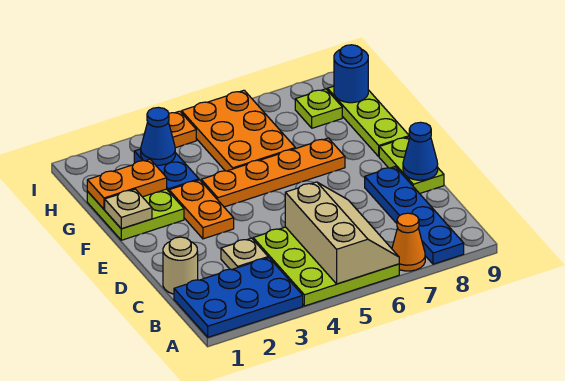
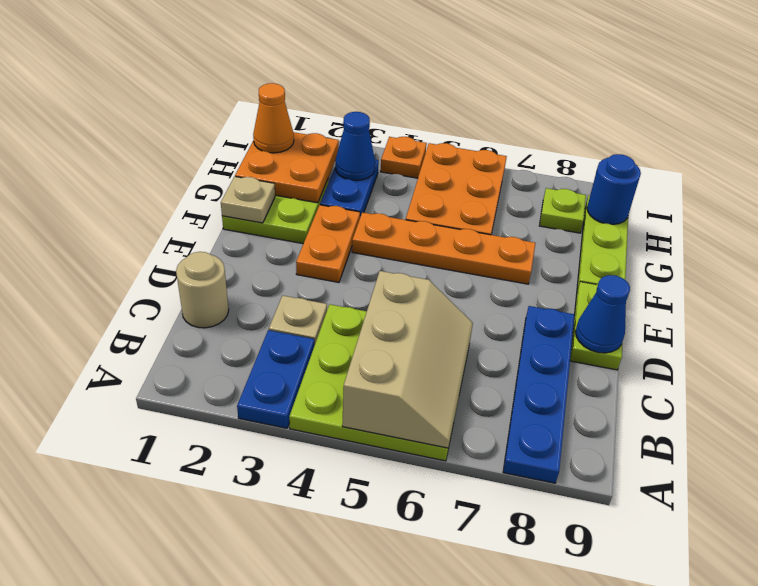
blue 2x3 plate [174,258,303,337] -> blue 1x2 plate [237,330,314,428]
orange 1x1 cone [392,213,425,271] -> orange 1x1 cone moved to [253,83,294,153]
orange 1x2 plate [87,159,167,209] -> orange 2x2 plate [235,132,339,203]

